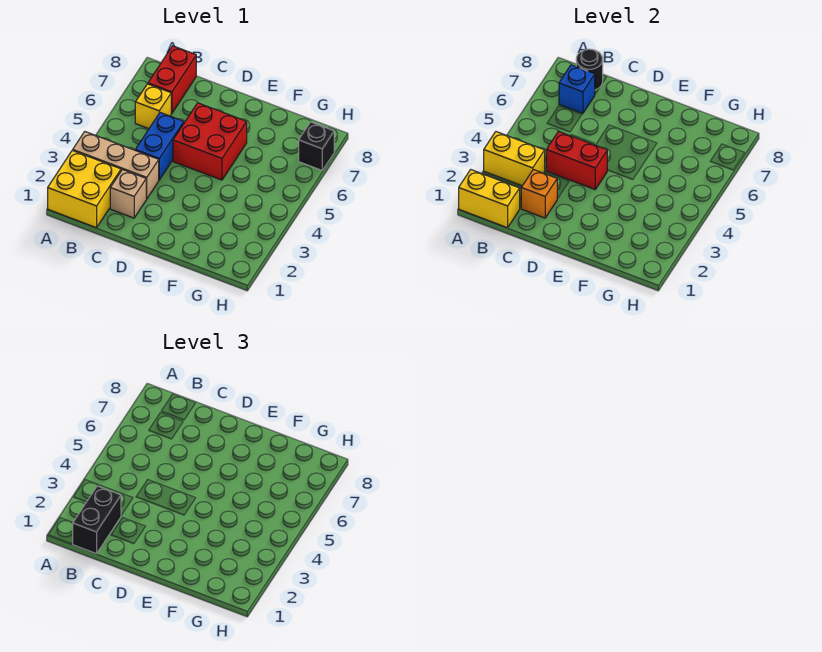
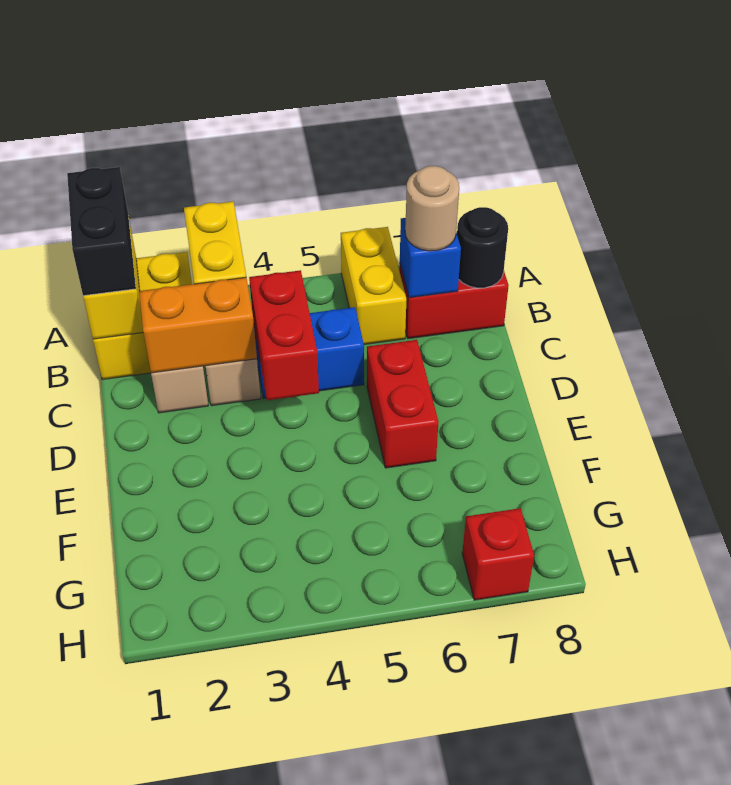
black 1x2 brick [73,486,121,554] -> black 1x2 brick turned to [67,167,136,296]
yellow 1x1 brick [135,84,171,129] -> yellow 1x2 brick [341,227,406,344]
none -> tan 1x1 round brick [405,166,459,251]
orange 1x1 brick [521,170,557,218] -> orange 1x2 brick [139,277,257,373]
red 2x2 brick [173,103,247,180] -> red 1x2 brick [367,340,439,468]
black 1x1 brick [299,122,334,170] -> red 1x1 brick [462,508,534,600]

